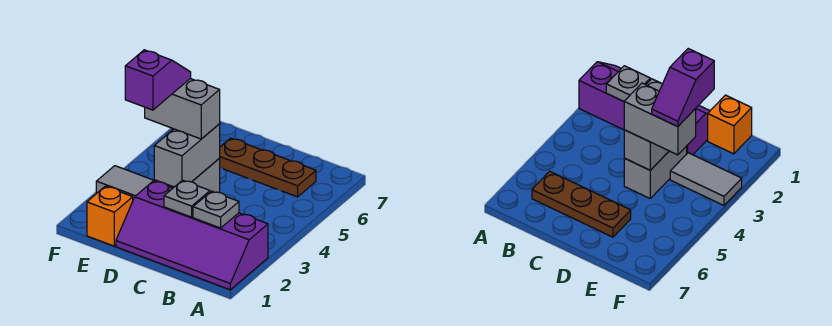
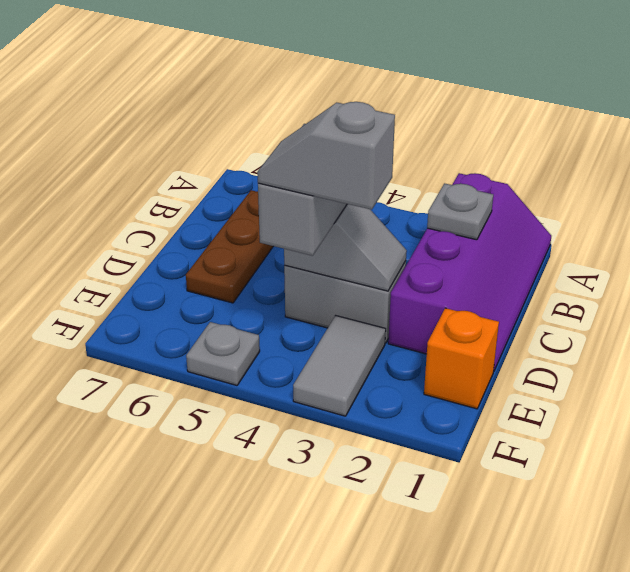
grey 1x1 plate [164,180,210,217] -> grey 1x1 plate moved to [186,322,260,385]
grey 1x2 brick [154,124,220,187] -> grey 1x2 slope [284,204,407,291]
purple 1x2 slope [125,50,191,110] -> grey 1x2 slope [257,102,395,210]

